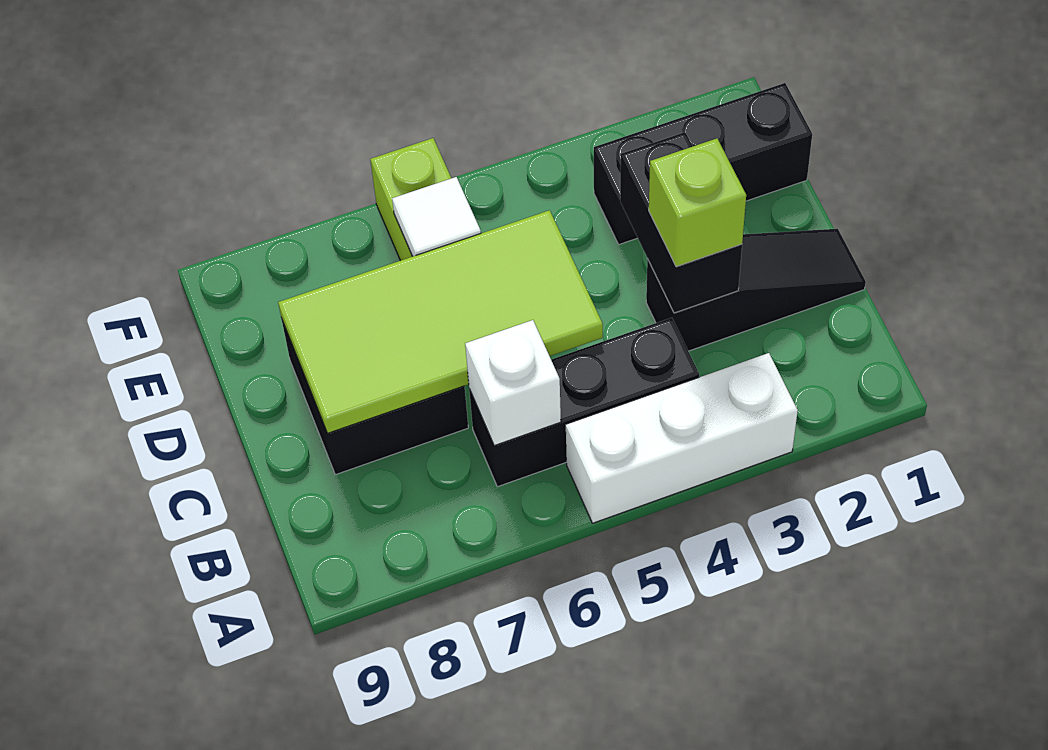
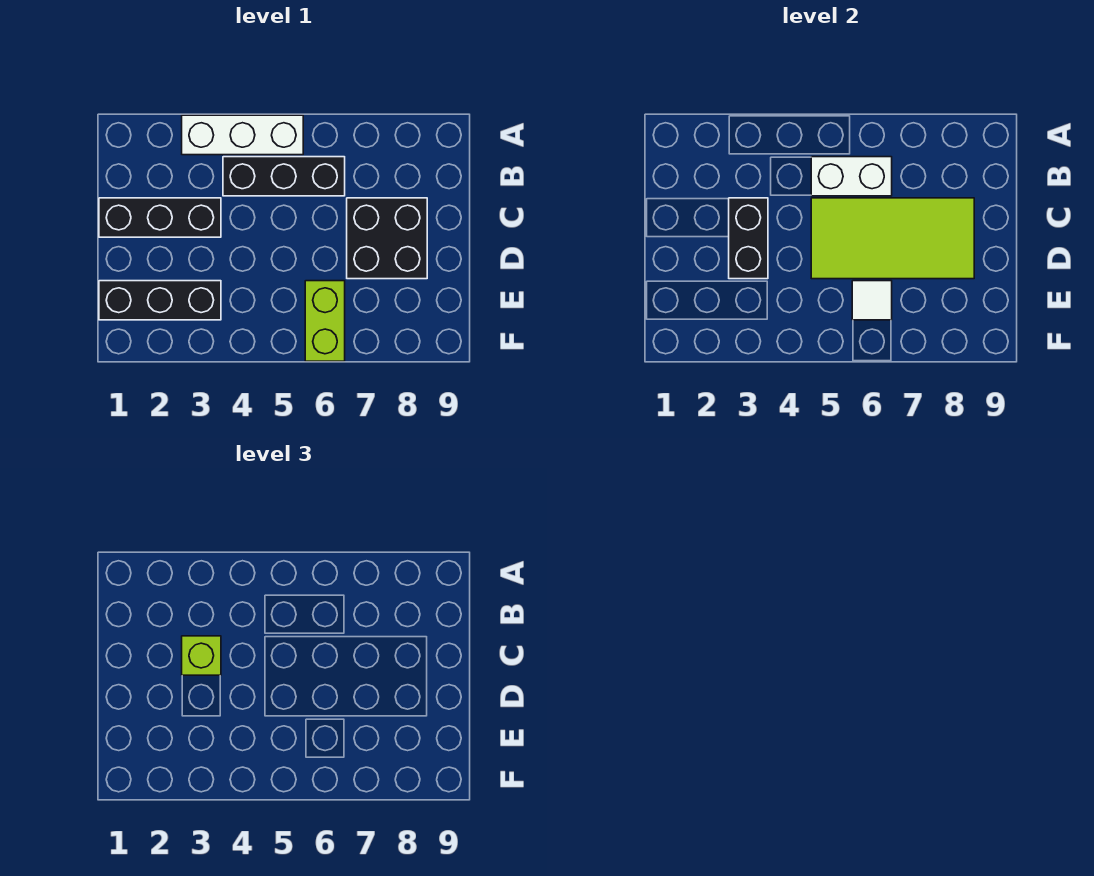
white 1x1 brick [465,320,561,446] -> white 1x2 brick [811,157,892,196]
black 1x3 slope [646,229,866,351] -> black 1x3 brick [99,198,221,237]

